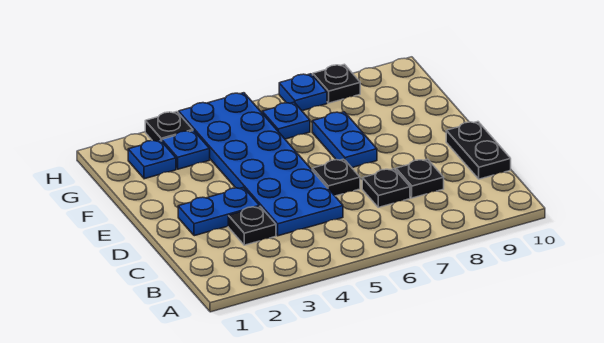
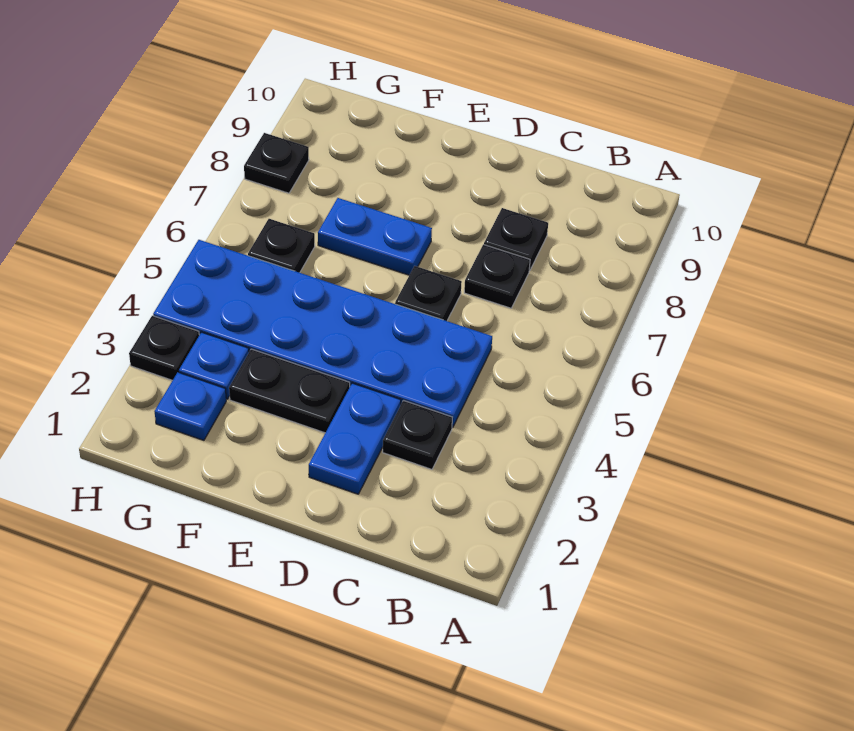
black 1x2 plate [446,122,511,179] -> black 1x2 plate moved to [229,349,350,433]
blue 1x1 plate [262,102,310,139] -> black 1x1 plate [248,219,315,273]
blue 1x1 plate [279,74,327,111] -> none

